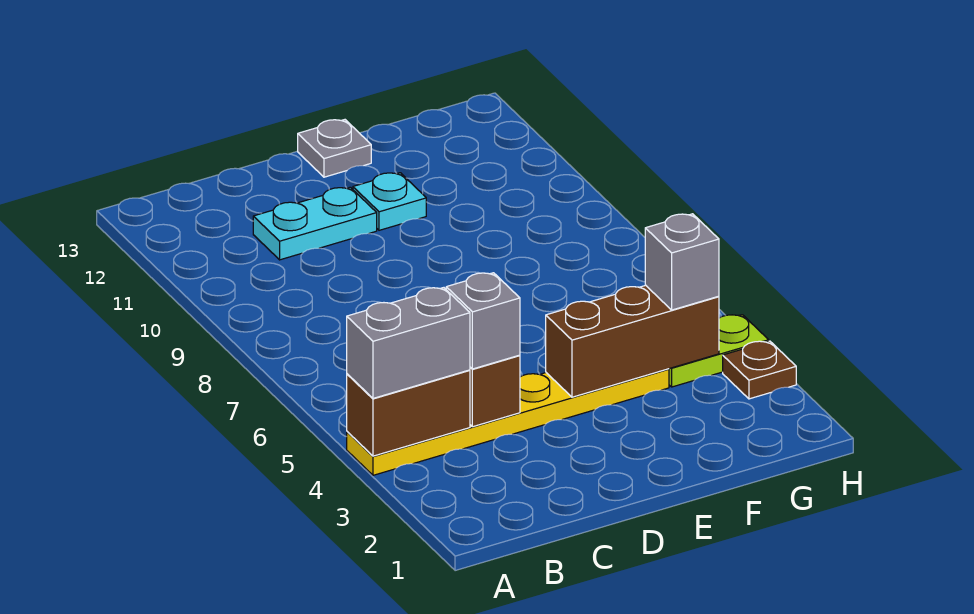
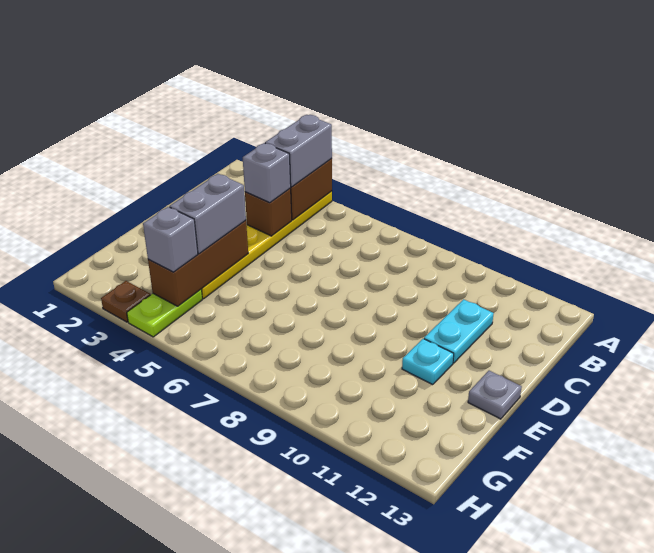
none -> grey 1x2 brick [169,174,246,254]

